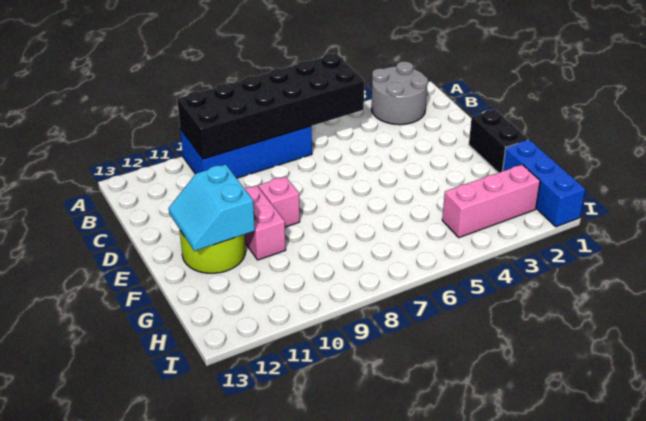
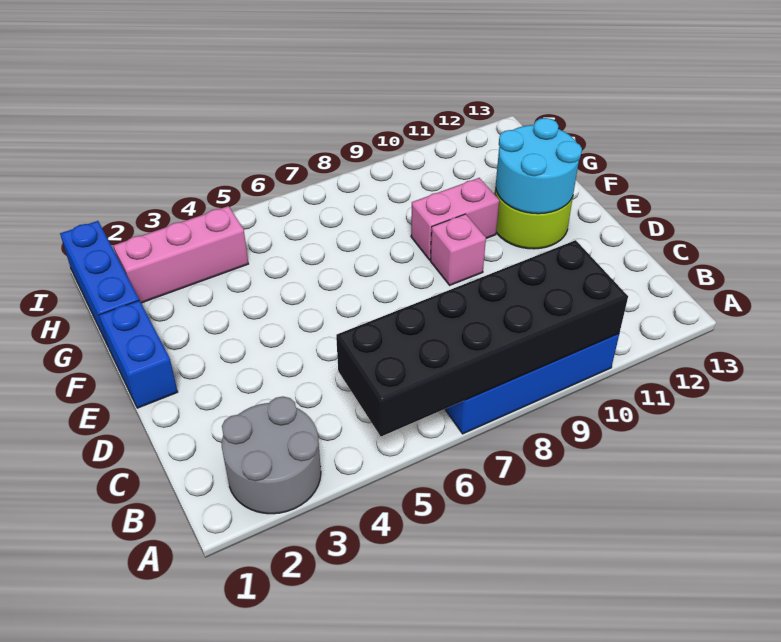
black 1x2 brick [469,109,528,173] -> blue 1x2 brick [99,300,178,408]
pink 1x2 brick [244,186,286,260] -> pink 1x2 brick turned to [411,178,499,260]
cyan 2x2 slope [169,164,255,251] -> cyan 2x2 round brick [496,118,582,214]

